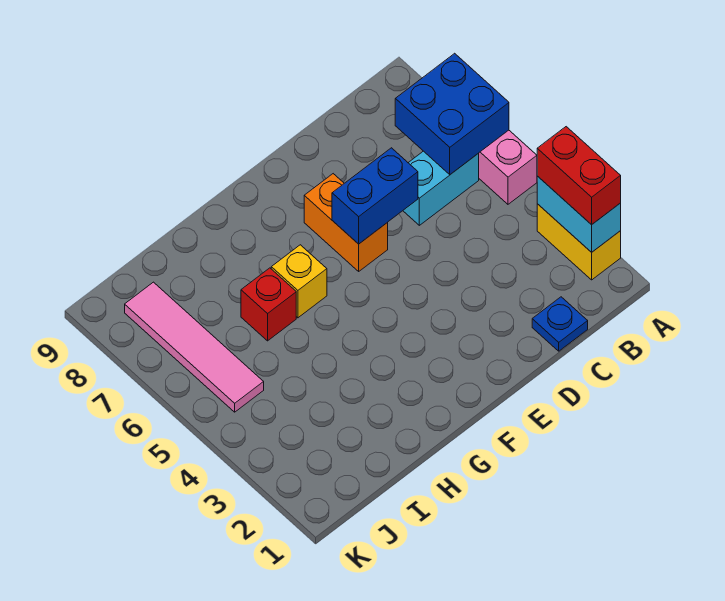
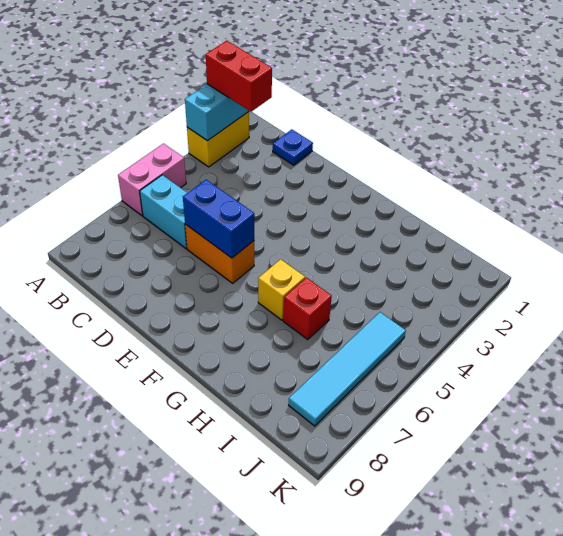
red 1x2 brick [537,127,621,225] -> red 1x2 brick turned to [206,41,272,112]
blue 2x2 brick [395,53,509,175] -> none
orange 1x2 brick [304,174,388,271] -> orange 1x2 brick turned to [185,224,254,283]
pink 1x4 tile [125,282,264,412] -> cyan 1x4 tile [289,312,406,426]

